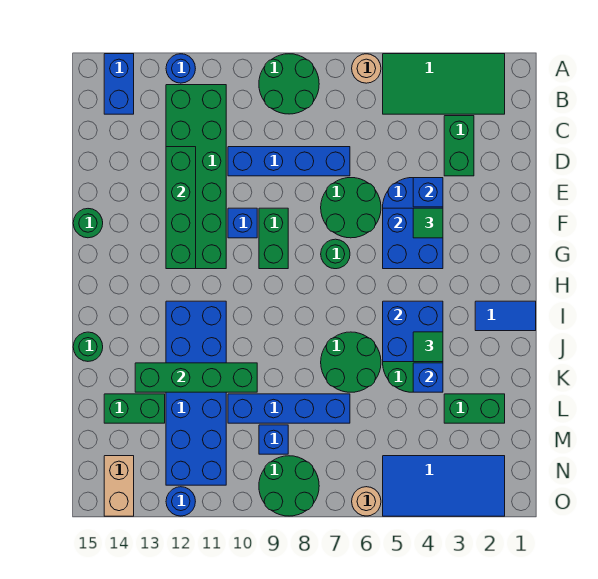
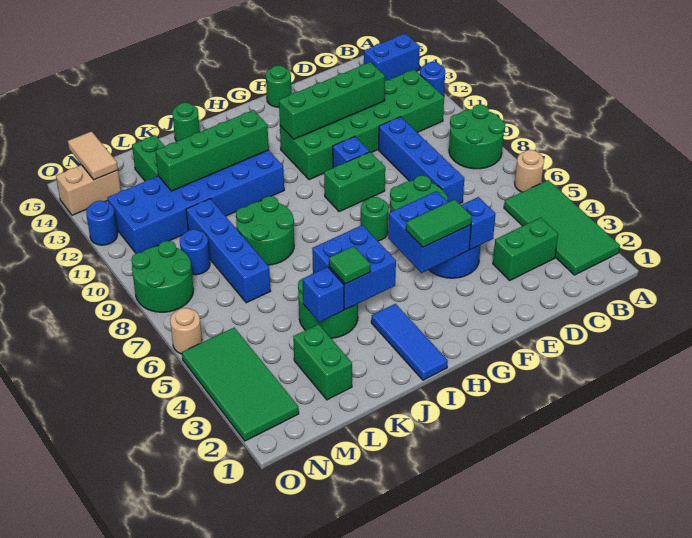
green 1x1 tile [413,208,443,238] -> green 1x2 tile [406,199,472,247]
blue 1x2 tile [475,301,536,331] -> blue 1x3 tile [371,304,448,380]
green 2x2 round brick [321,332,381,392] -> green 2x2 round brick moved to [236,196,294,265]
green 1x4 brick [135,363,257,392] -> green 1x4 brick turned to [155,110,269,191]
blue 1x1 brick [259,425,288,454] -> blue 1x1 round brick [180,229,210,275]
blue 2x4 tile [383,456,505,516] -> green 2x4 tile [182,328,299,441]
none -> tan 1x2 tile [68,131,118,180]

